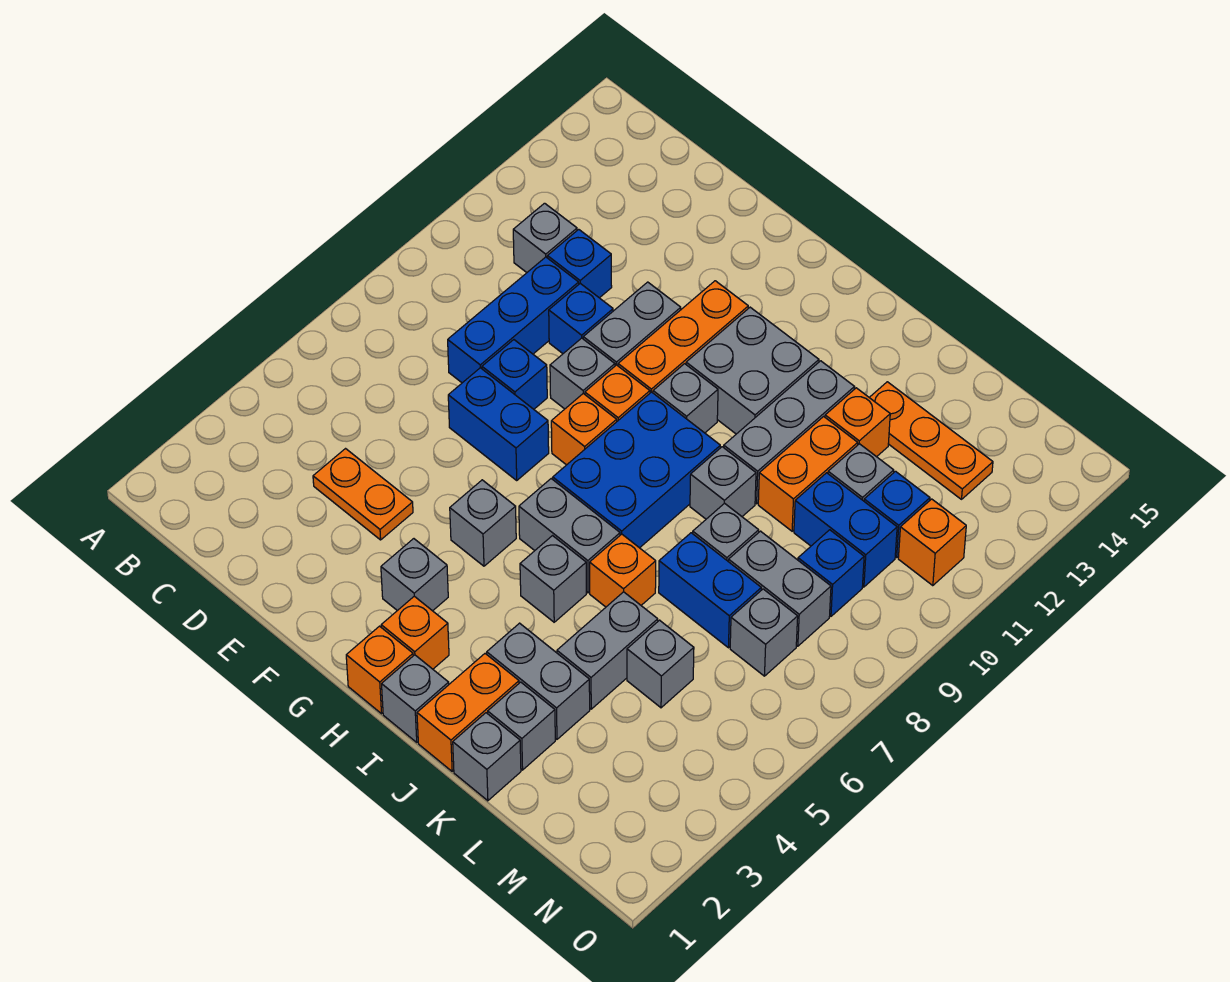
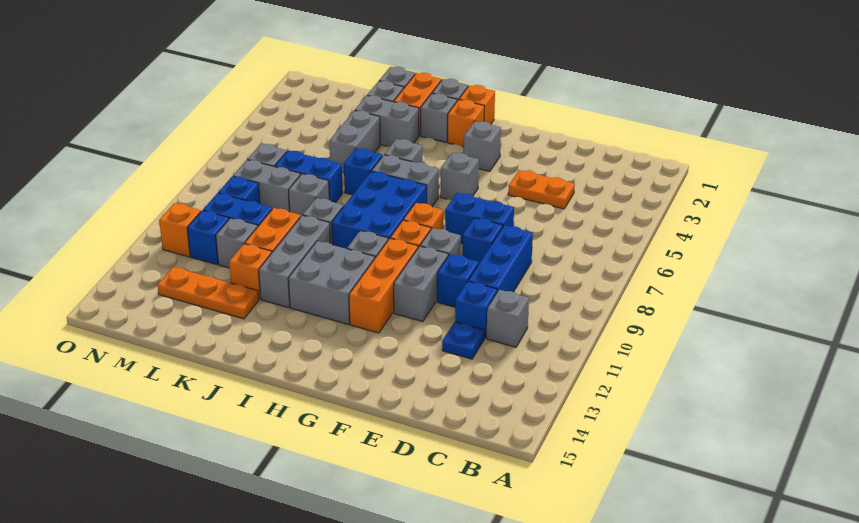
none -> blue 1x1 plate [442,322,484,359]
orange 1x1 brick [590,534,656,607] -> blue 1x1 brick [344,148,382,195]
grey 1x1 brick [627,620,694,708] -> grey 1x1 brick moved to [421,93,457,142]

